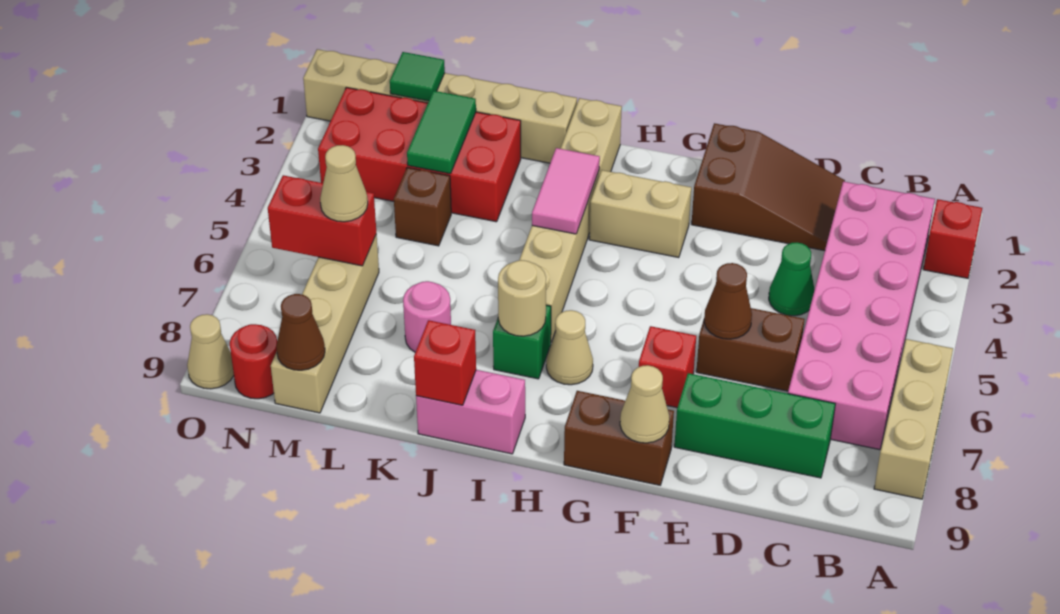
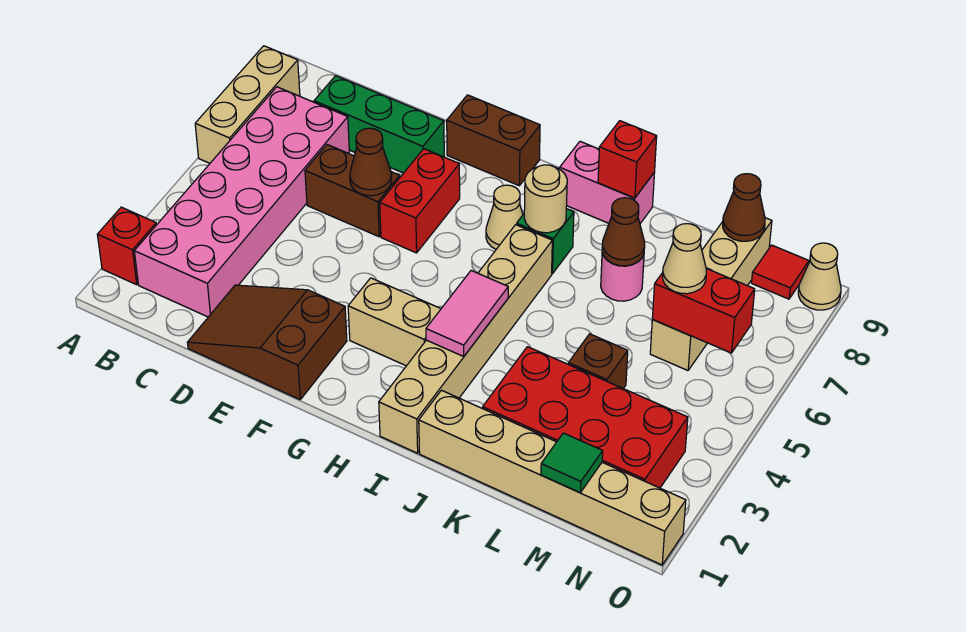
green 1x1 cone [769,242,815,316] -> none
red 1x1 brick [639,326,696,408] -> red 1x2 brick [380,149,460,253]
tan 1x1 cone [620,365,669,443] -> none
none -> brown 1x1 cone [602,198,645,266]
green 1x2 tile [407,91,476,174] -> none
red 1x1 round brick [230,324,277,399] -> red 1x1 tile [752,245,809,299]

